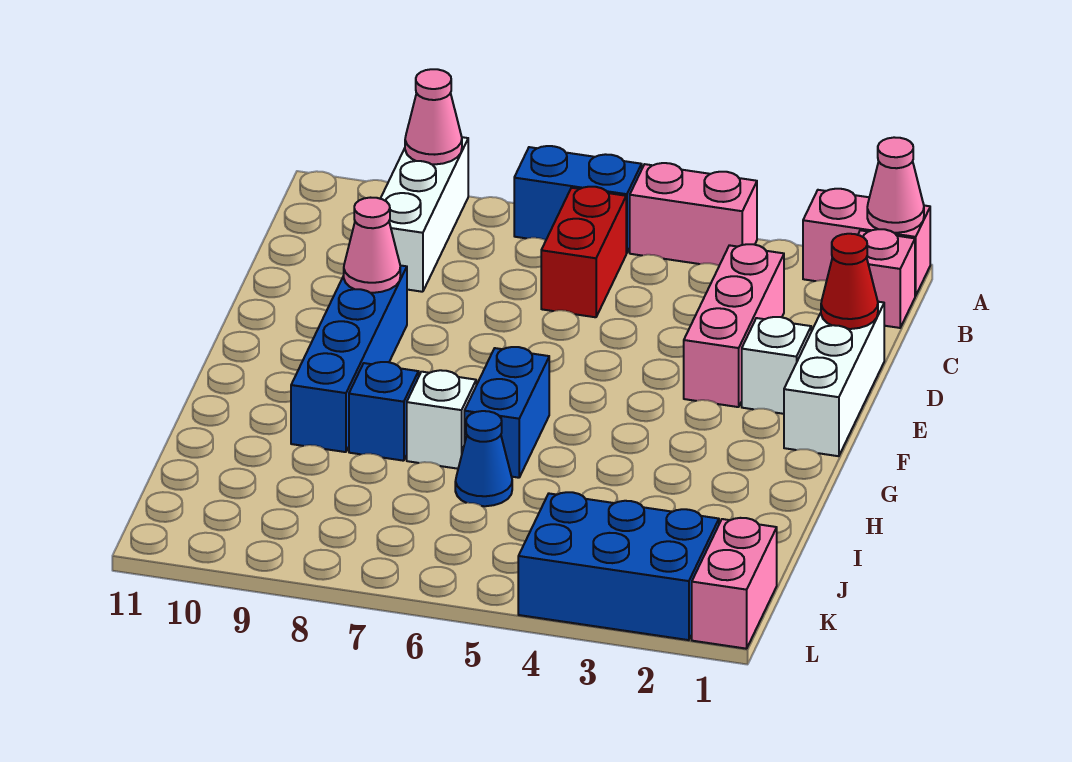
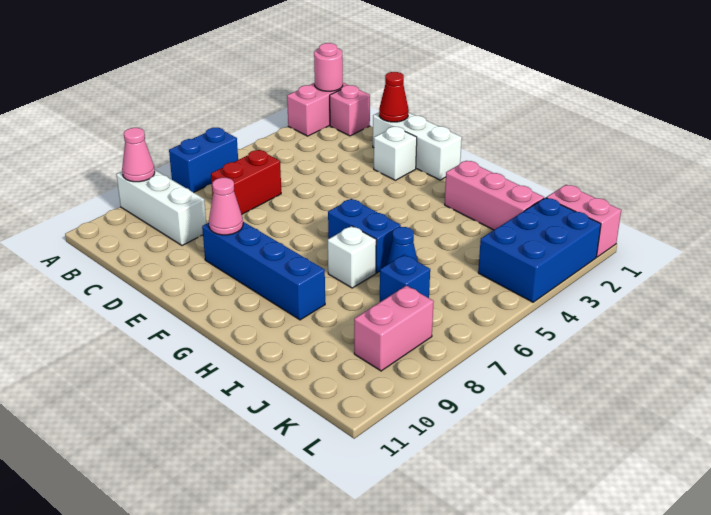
pink 1x1 cone [867,137,924,233] -> pink 1x1 round brick [314,43,343,91]
pink 1x2 brick [630,163,757,266] -> pink 1x2 brick moved to [354,286,434,371]
red 1x2 brick [541,187,626,317] -> red 1x2 brick turned to [211,150,281,214]
pink 1x3 brick [684,244,784,407] -> pink 1x3 brick moved to [445,161,544,230]
blue 1x1 brick [349,362,419,461] -> blue 1x1 brick moved to [380,255,430,302]

